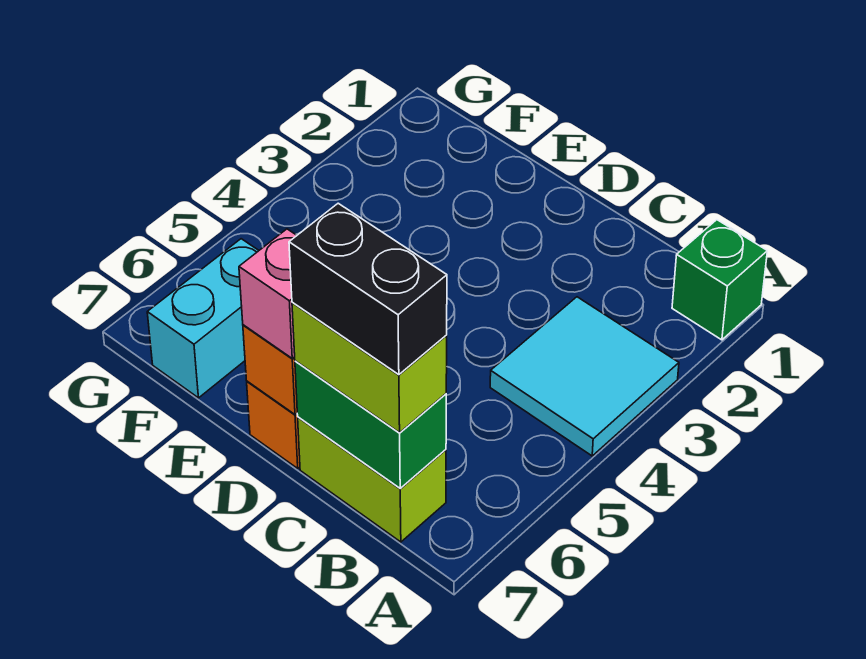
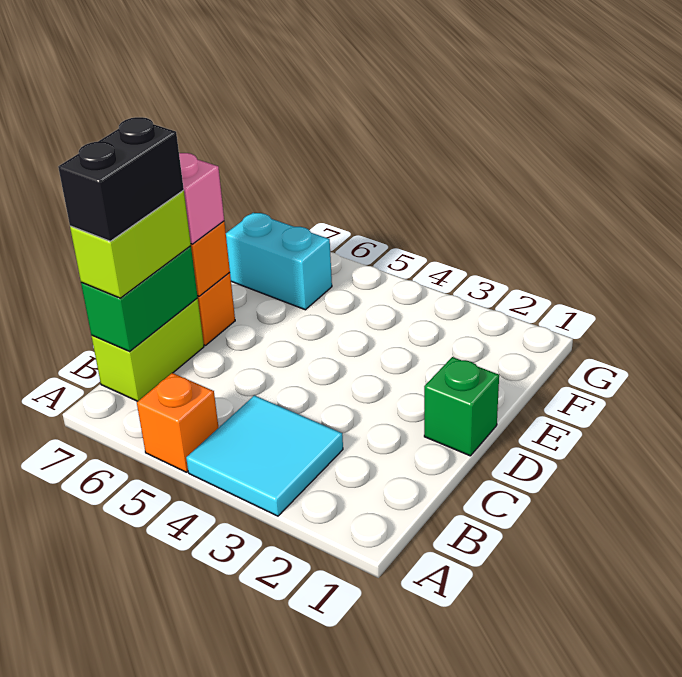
green 1x1 brick [672,220,767,340] -> green 1x1 brick moved to [424,357,499,456]
none -> orange 1x1 brick [137,373,219,472]

